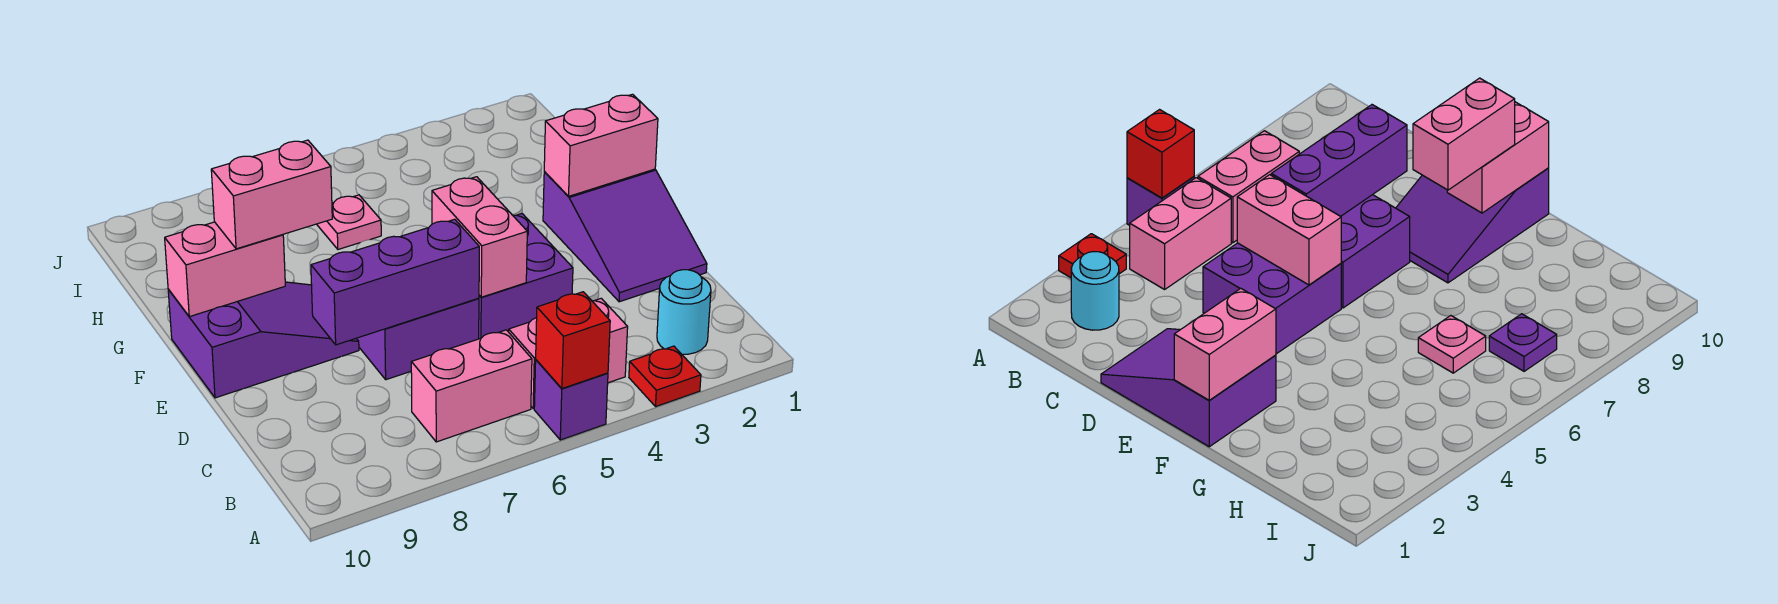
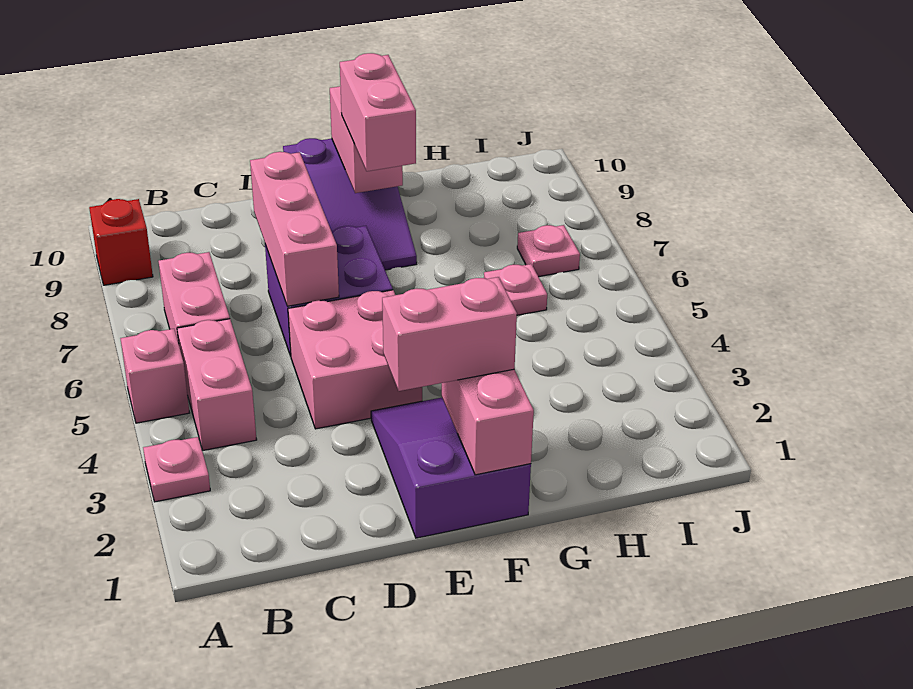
red 1x1 plate [629,346,701,407] -> pink 1x1 plate [143,437,210,502]
purple 1x1 brick [534,360,608,440] -> pink 1x1 brick [120,329,189,423]
red 1x1 brick [536,292,610,389] -> red 1x1 brick moved to [89,199,153,285]
cyan 1x1 round brick [657,270,711,354] -> none
purple 2x3 slope [543,169,707,302] -> purple 2x3 slope turned to [371,398,531,538]
purple 2x2 brick [479,214,573,339] -> pink 2x2 brick [288,290,422,429]
pink 1x2 brick [432,177,527,297] -> pink 1x2 brick moved to [382,277,517,391]
purple 1x3 brick [311,219,479,345] -> pink 1x3 brick [250,152,339,306]
purple 1x1 plate [1489,314,1557,371] -> pink 1x1 plate [517,225,580,277]

